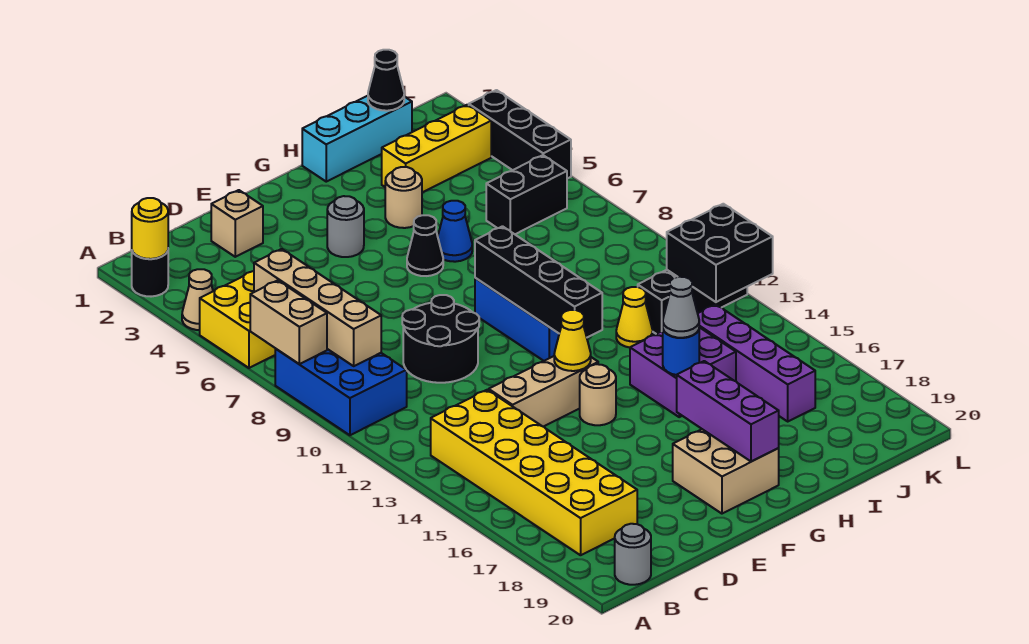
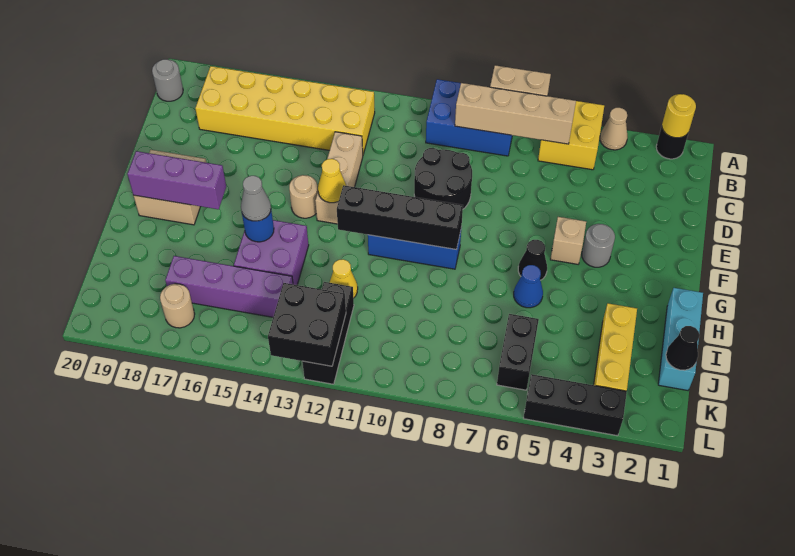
tan 1x1 brick [211,190,263,257] -> tan 1x1 brick moved to [550,217,586,264]
tan 1x1 round brick [385,167,422,228] -> tan 1x1 round brick moved to [160,284,195,328]

